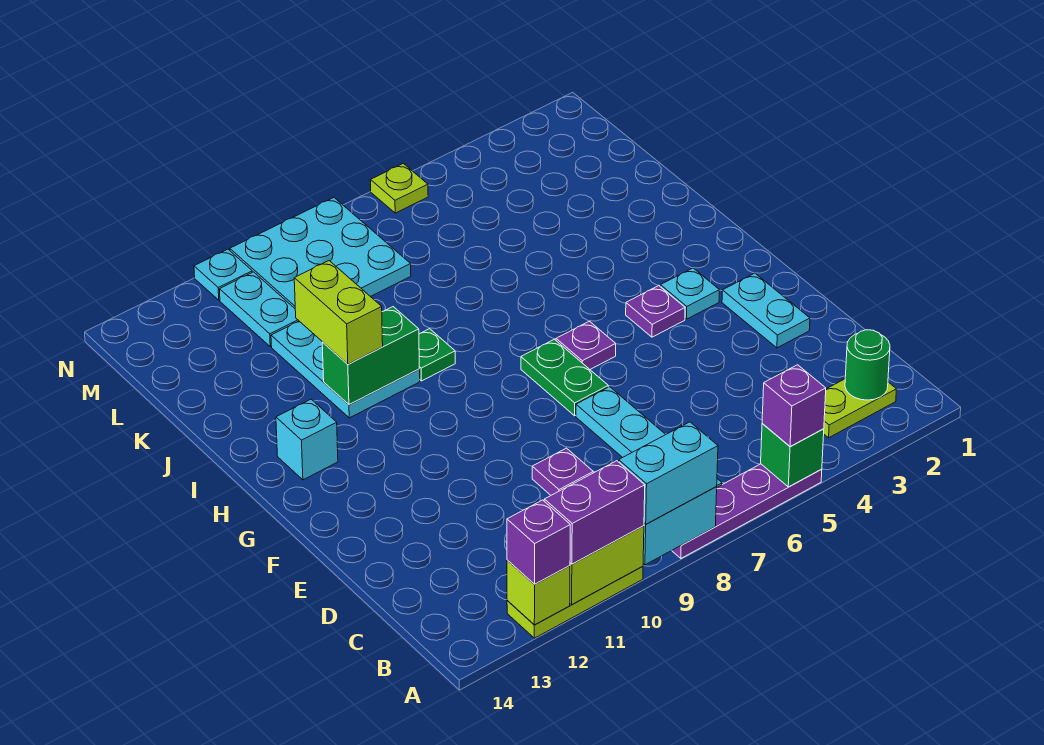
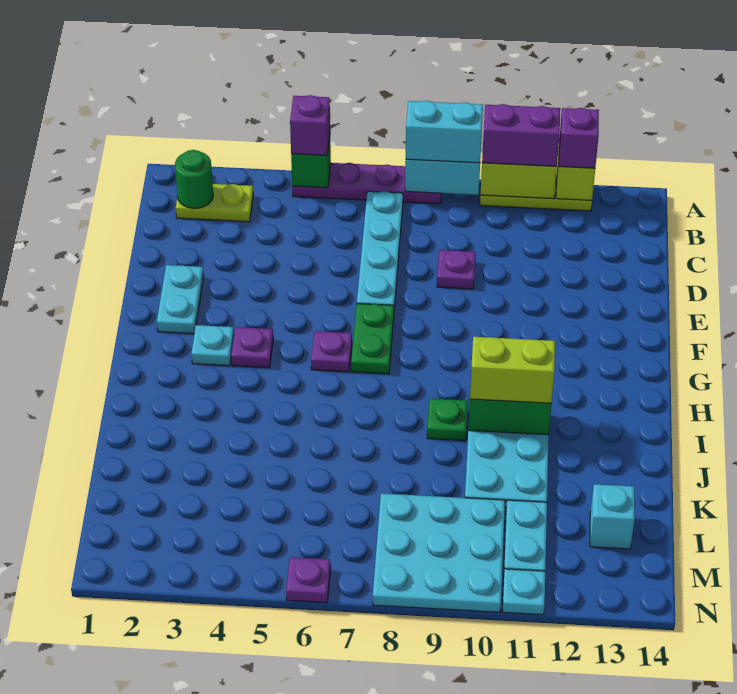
cyan 1x1 brick [276,399,338,480] -> cyan 1x1 brick moved to [590,484,635,549]
lime 1x2 brick [294,261,383,364] -> lime 1x2 brick turned to [470,337,555,403]
lime 1x1 plate [371,163,428,213] -> purple 1x1 plate [286,557,331,603]

